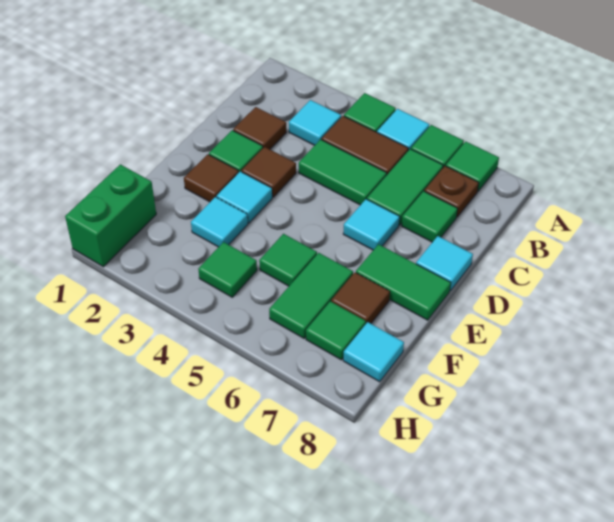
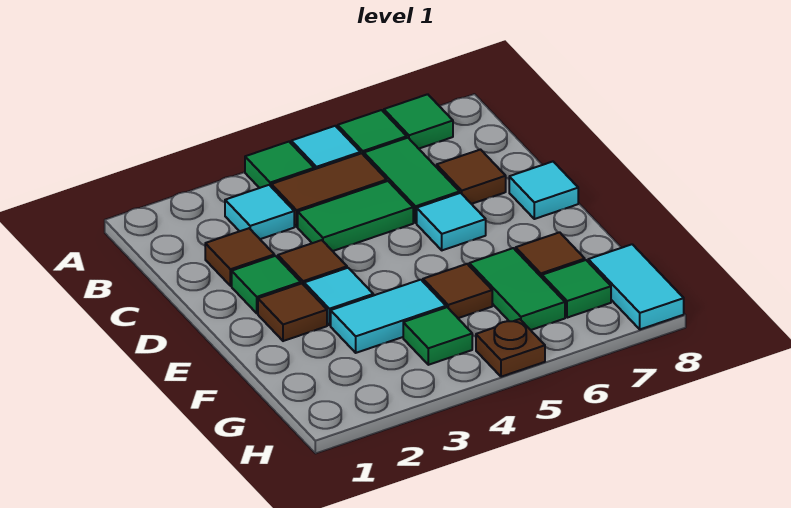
brown 1x1 plate [424,166,479,217] -> brown 1x1 plate moved to [476,319,545,377]
green 1x1 tile [402,191,458,242] -> brown 1x1 tile [437,150,506,204]
green 1x2 tile [356,244,451,320] -> none
cyan 1x1 tile [191,197,248,247] -> cyan 1x2 tile [331,280,446,353]
green 1x1 tile [259,234,317,286] -> brown 1x1 tile [423,264,492,318]
green 1x2 brick [65,164,156,267] -> none
cyan 1x1 tile [343,322,404,382] -> cyan 1x2 tile [588,244,684,329]

